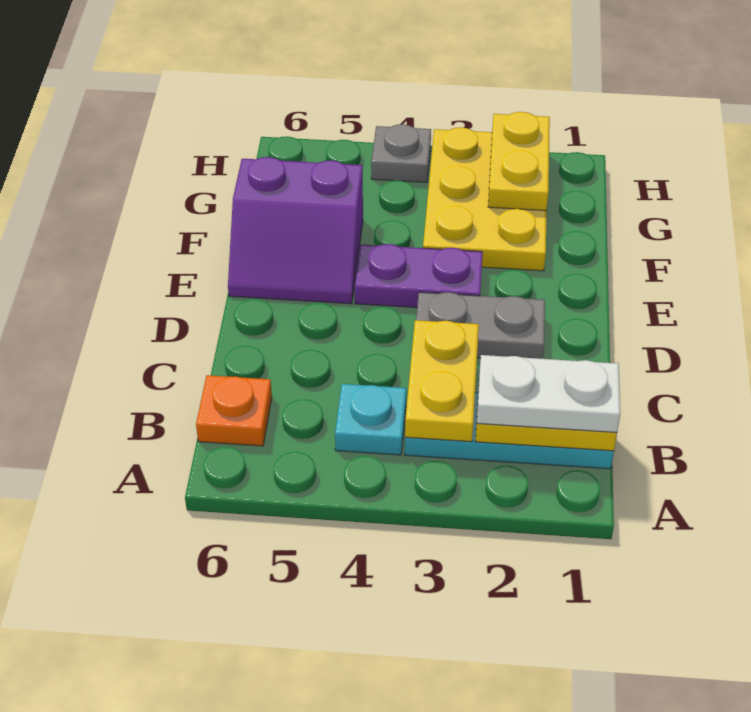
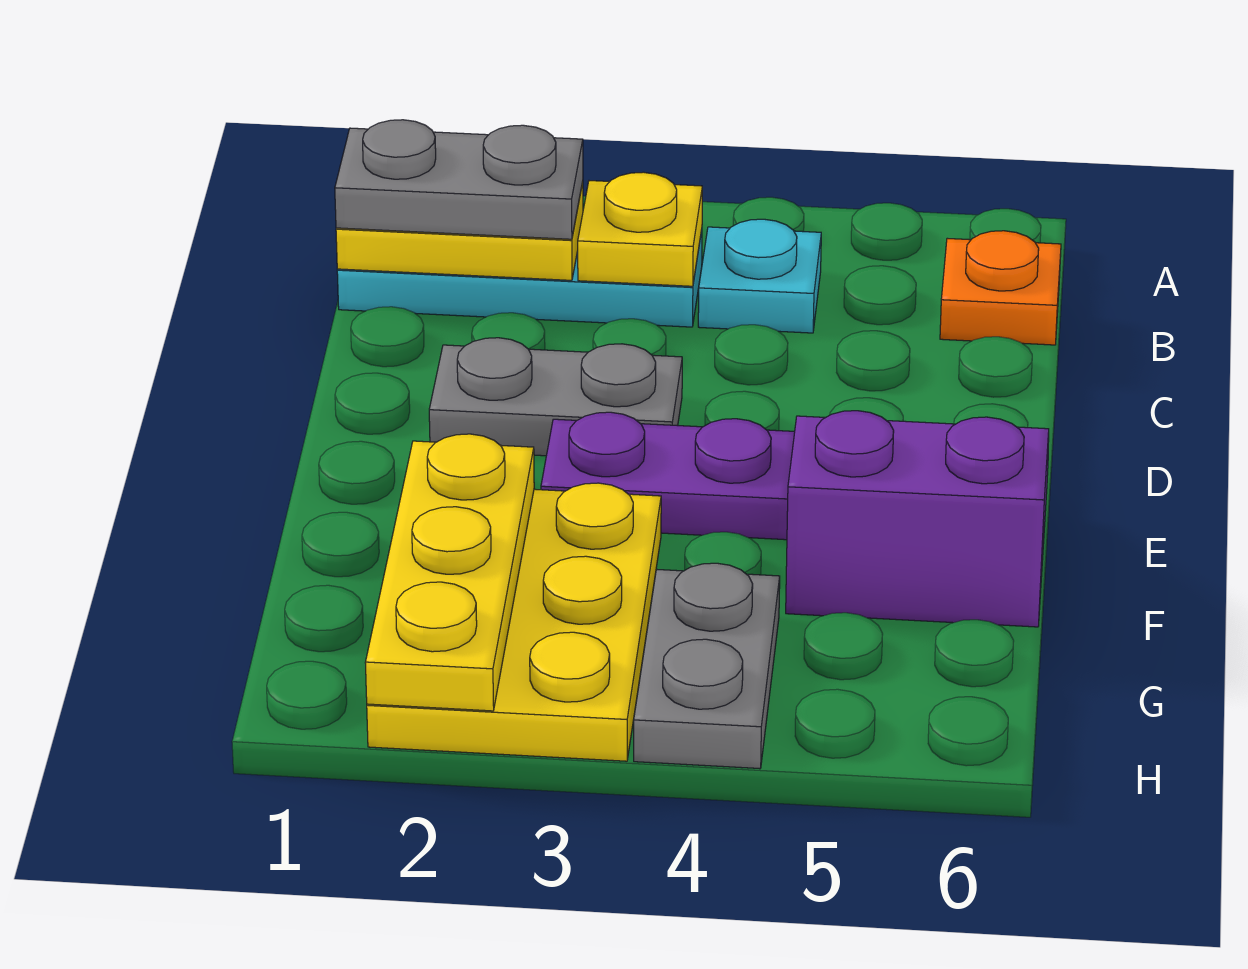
white 1x2 plate [477,355,620,432] -> grey 1x2 plate [335,120,583,239]
yellow 1x2 plate [405,320,479,442] -> yellow 1x1 plate [578,172,702,286]
yellow 1x2 plate [488,112,550,211] -> yellow 1x3 plate [365,434,534,711]
grey 1x1 plate [371,124,431,182] -> grey 1x2 plate [634,563,780,769]

